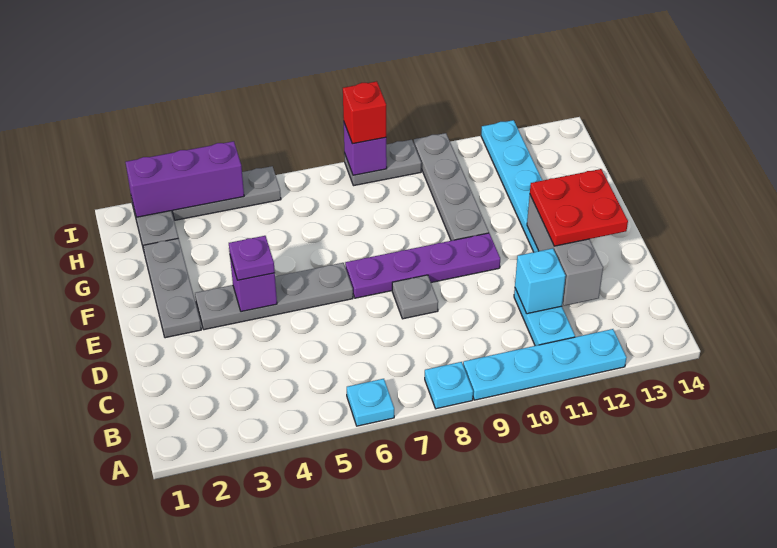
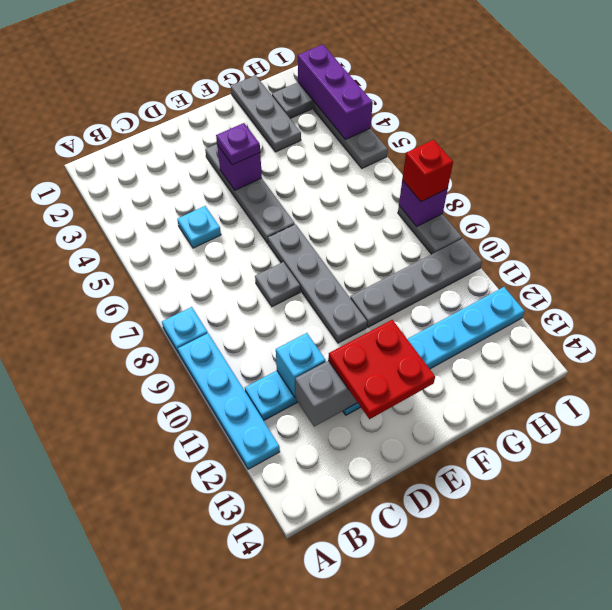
cyan 1x1 plate [347,379,394,426] -> cyan 1x1 plate moved to [177,206,221,248]
grey 1x3 plate [143,238,201,338] -> grey 1x3 plate turned to [231,75,301,152]
purple 1x4 plate [345,233,500,298] -> grey 1x4 plate [268,224,367,343]

